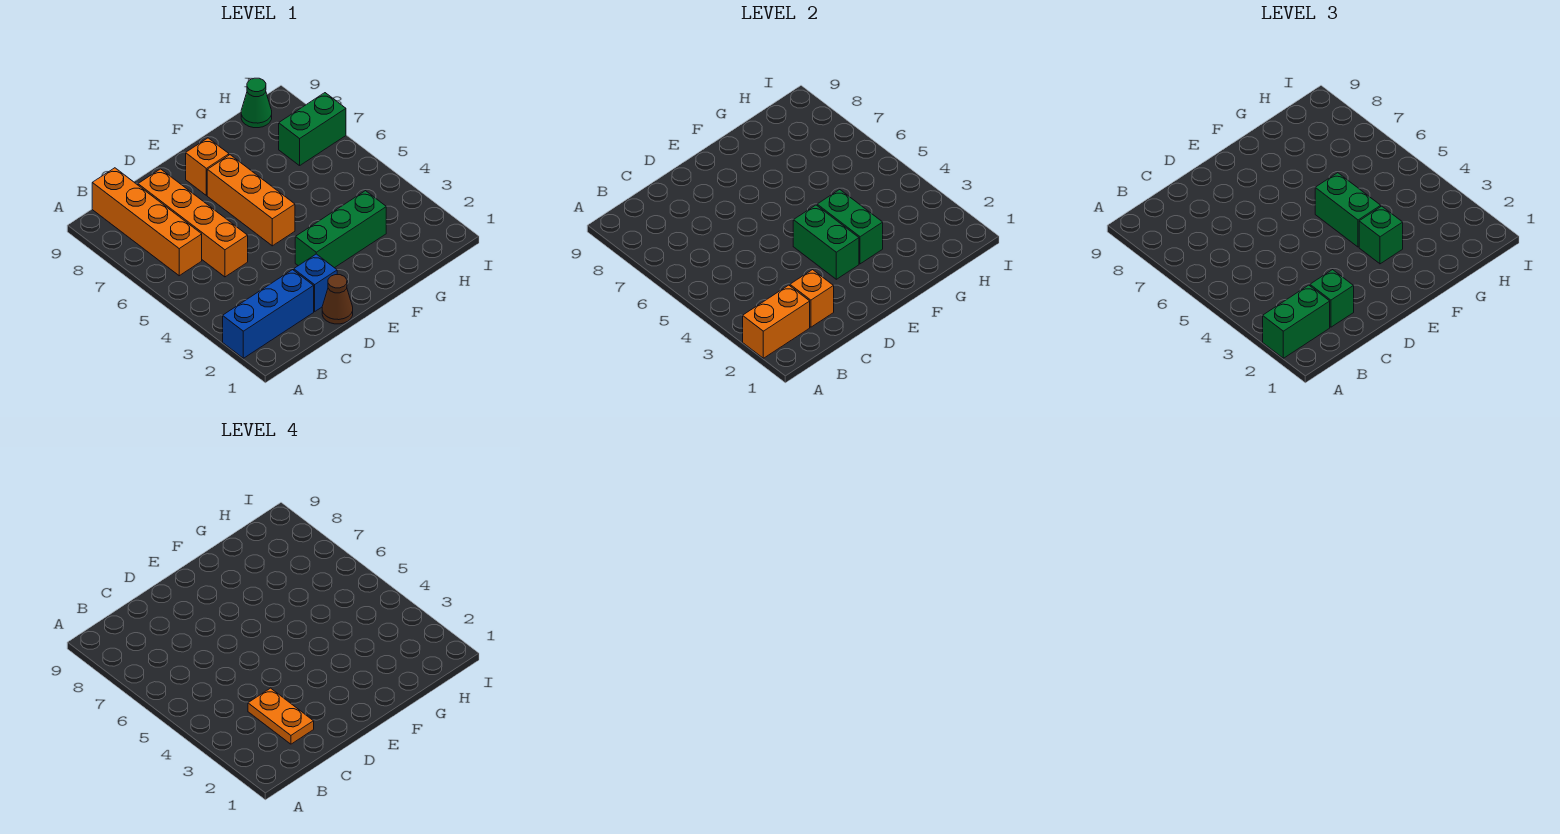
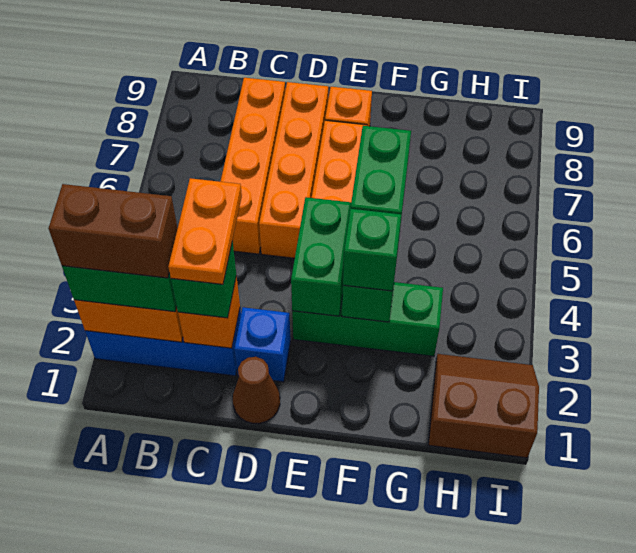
none -> brown 1x2 brick [48,184,178,278]
orange 1x4 brick [92,168,202,276] -> orange 1x4 brick moved to [259,82,328,258]
none -> brown 2x2 slope [429,354,539,458]
green 1x2 brick [279,93,346,166] -> none
green 1x1 cone [241,78,272,128] -> none

